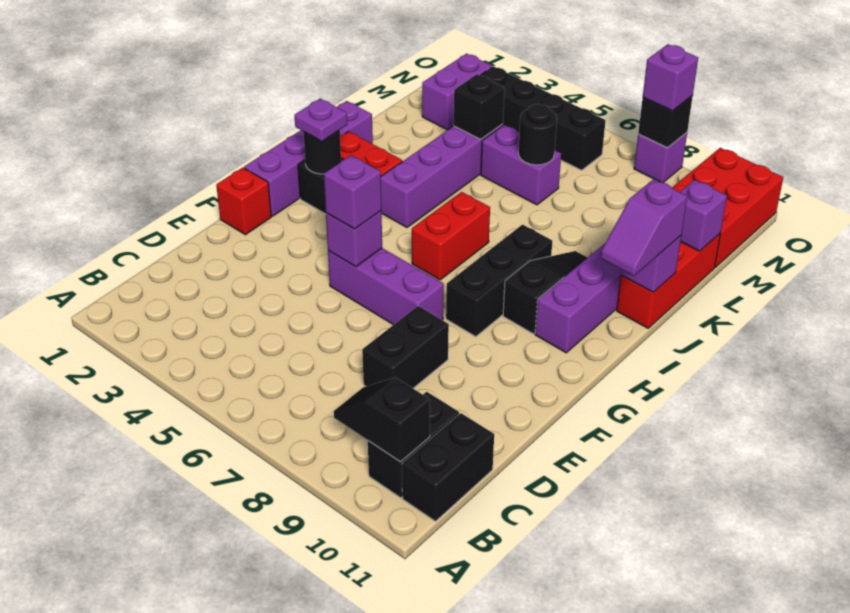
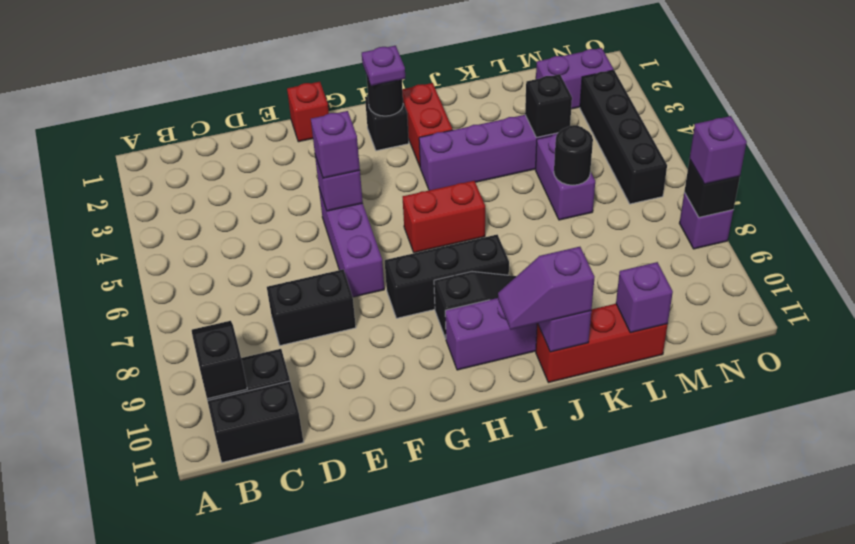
purple 1x4 brick [244,101,373,216] -> none
red 2x3 brick [672,148,783,267] -> none

